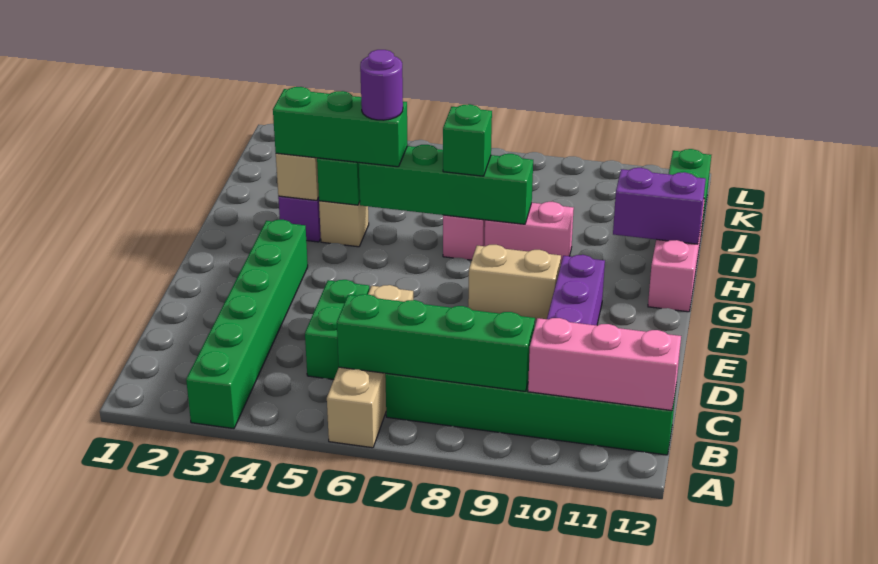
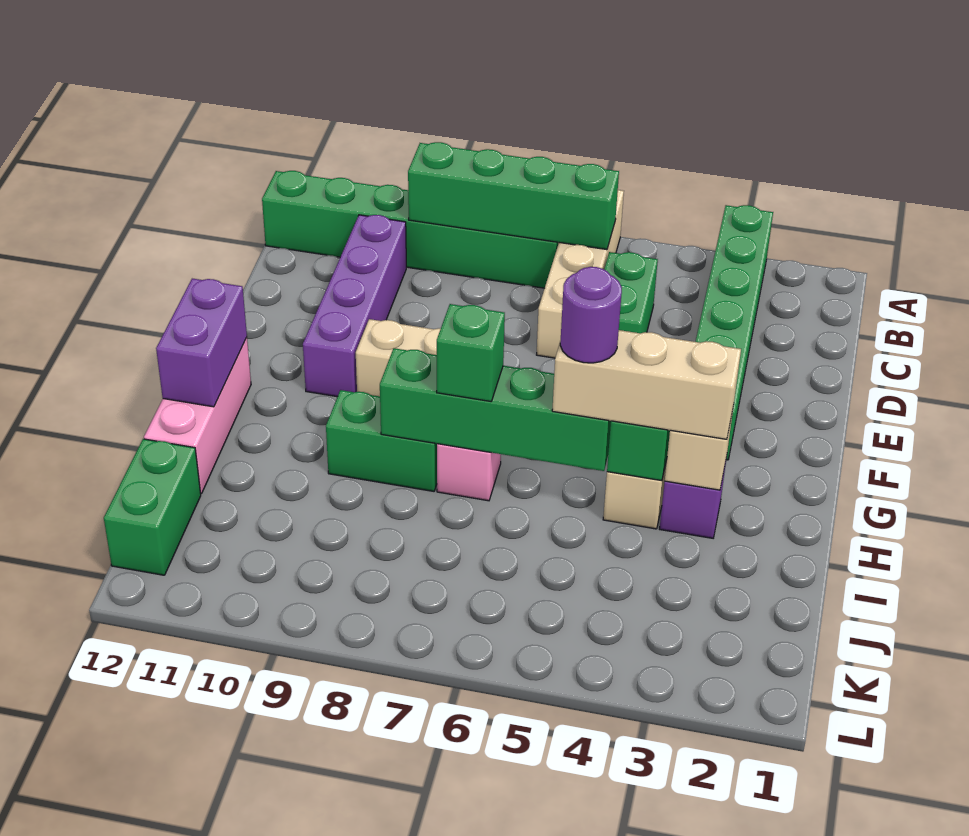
pink 1x3 brick [528,318,681,411] -> none
green 1x3 brick [273,87,408,167] -> tan 1x3 brick [552,330,741,439]
pink 1x2 brick [484,202,574,262] -> green 1x2 brick [326,390,437,491]
purple 1x2 brick [613,168,706,244] -> purple 1x2 brick turned to [156,279,247,407]

